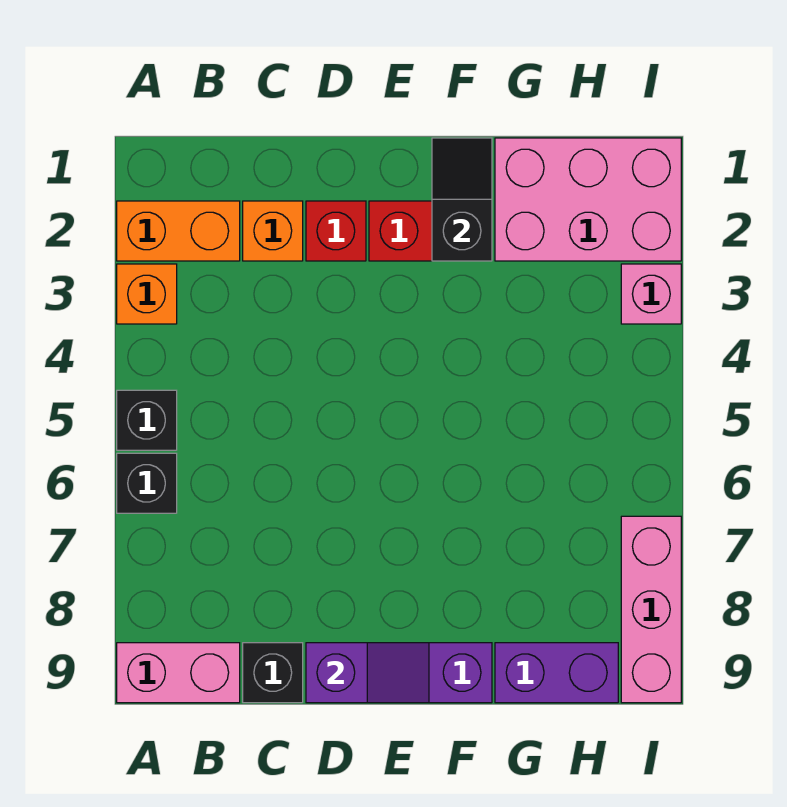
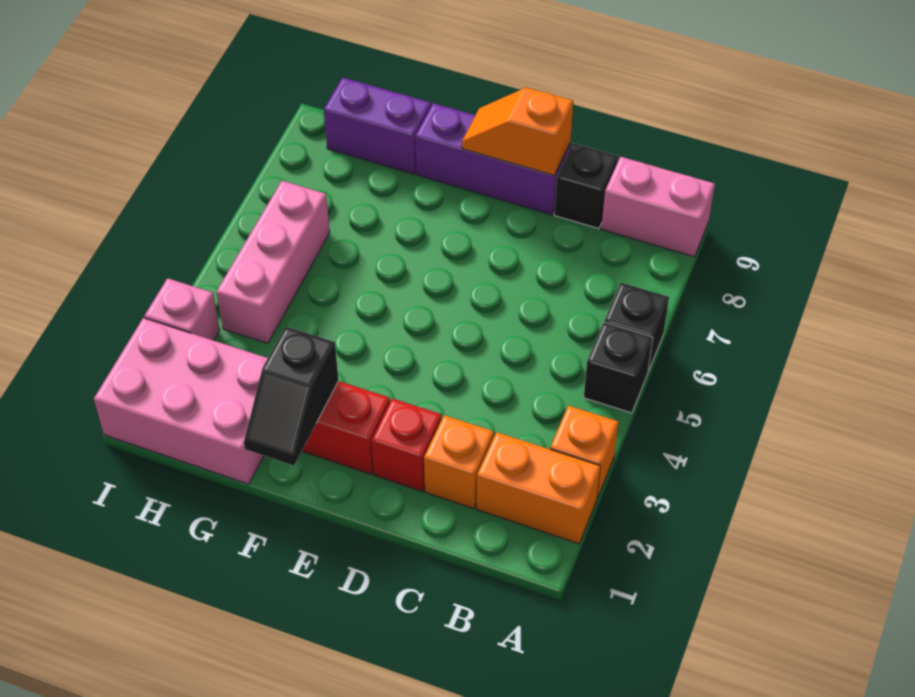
purple 1x2 slope [306,643,429,703] -> orange 1x2 slope [462,87,573,175]
pink 1x3 brick [621,516,681,703] -> pink 1x3 brick moved to [217,181,330,343]

